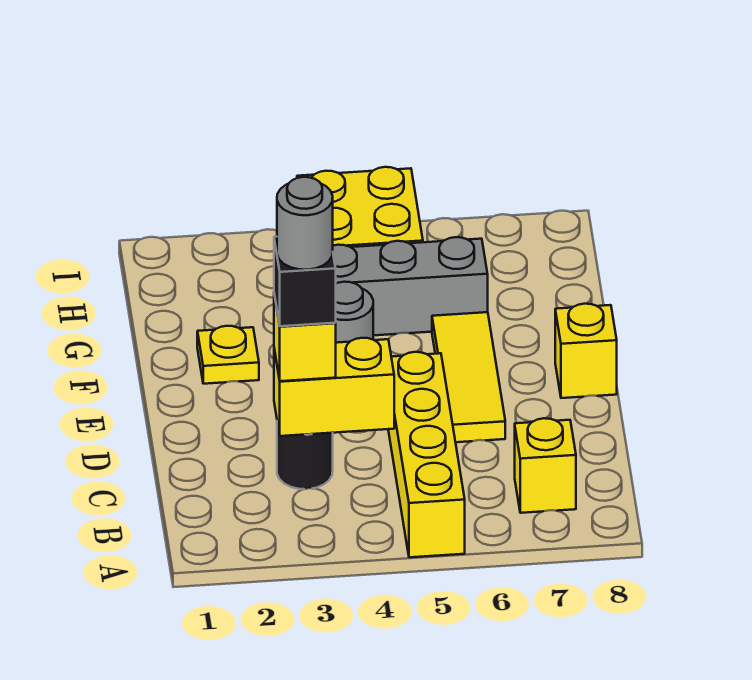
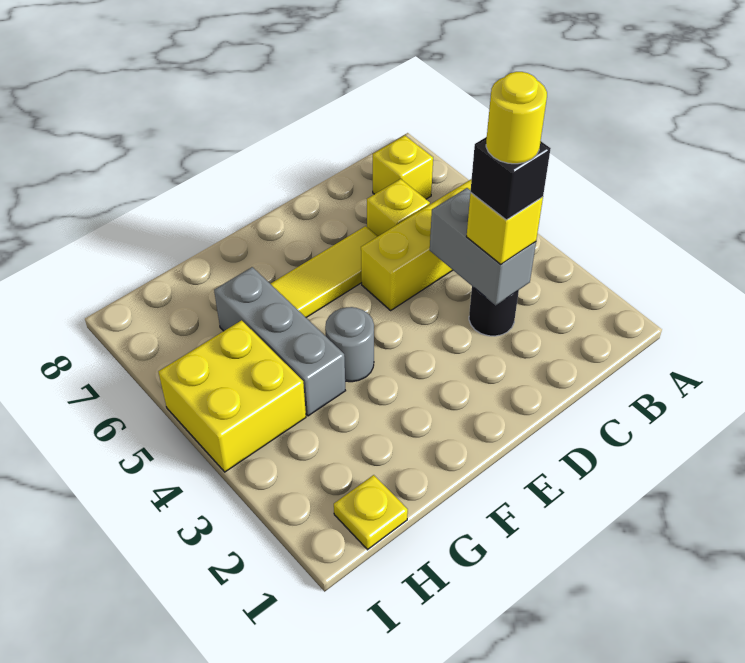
yellow 1x2 brick [274,338,394,436] -> grey 1x2 brick [430,188,536,305]
grey 1x1 round brick [277,177,333,270] -> yellow 1x1 round brick [486,72,547,164]
yellow 1x1 brick [555,304,617,398] -> yellow 1x1 brick moved to [367,179,430,236]
yellow 1x1 plate [197,326,259,384] -> yellow 1x1 plate moved to [334,475,408,550]

